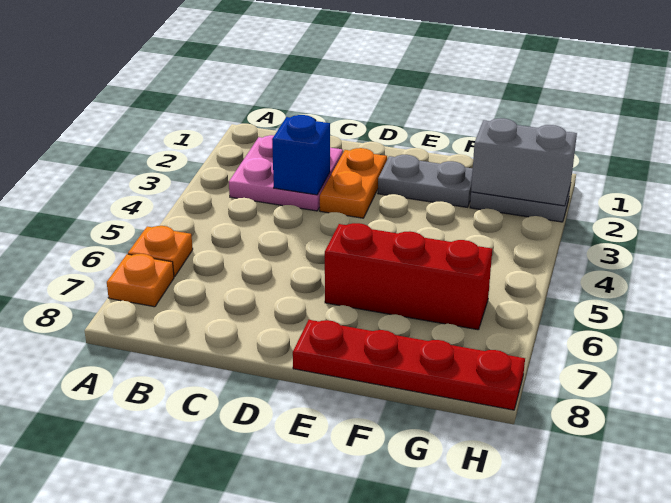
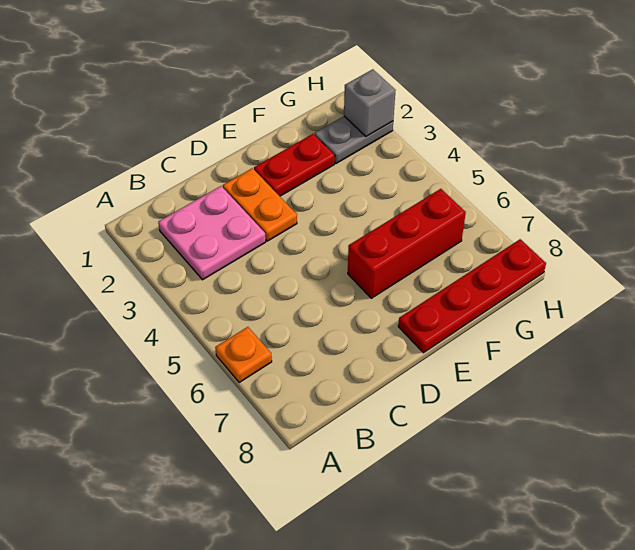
orange 1x1 plate [107,254,174,307] -> none
blue 1x1 brick [272,115,330,195] -> none
grey 1x2 plate [378,155,473,207] -> red 1x2 plate [254,134,335,196]
grey 1x2 brick [471,118,577,206] -> grey 1x1 brick [344,69,396,136]

